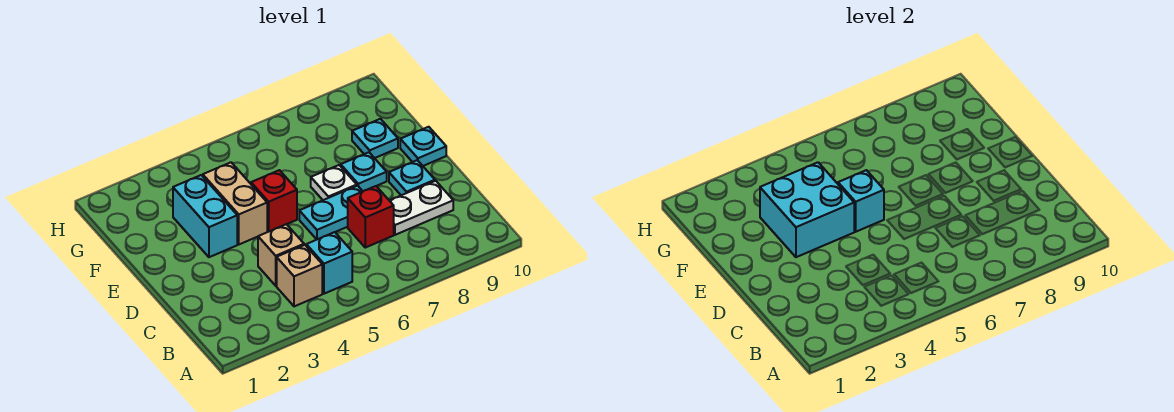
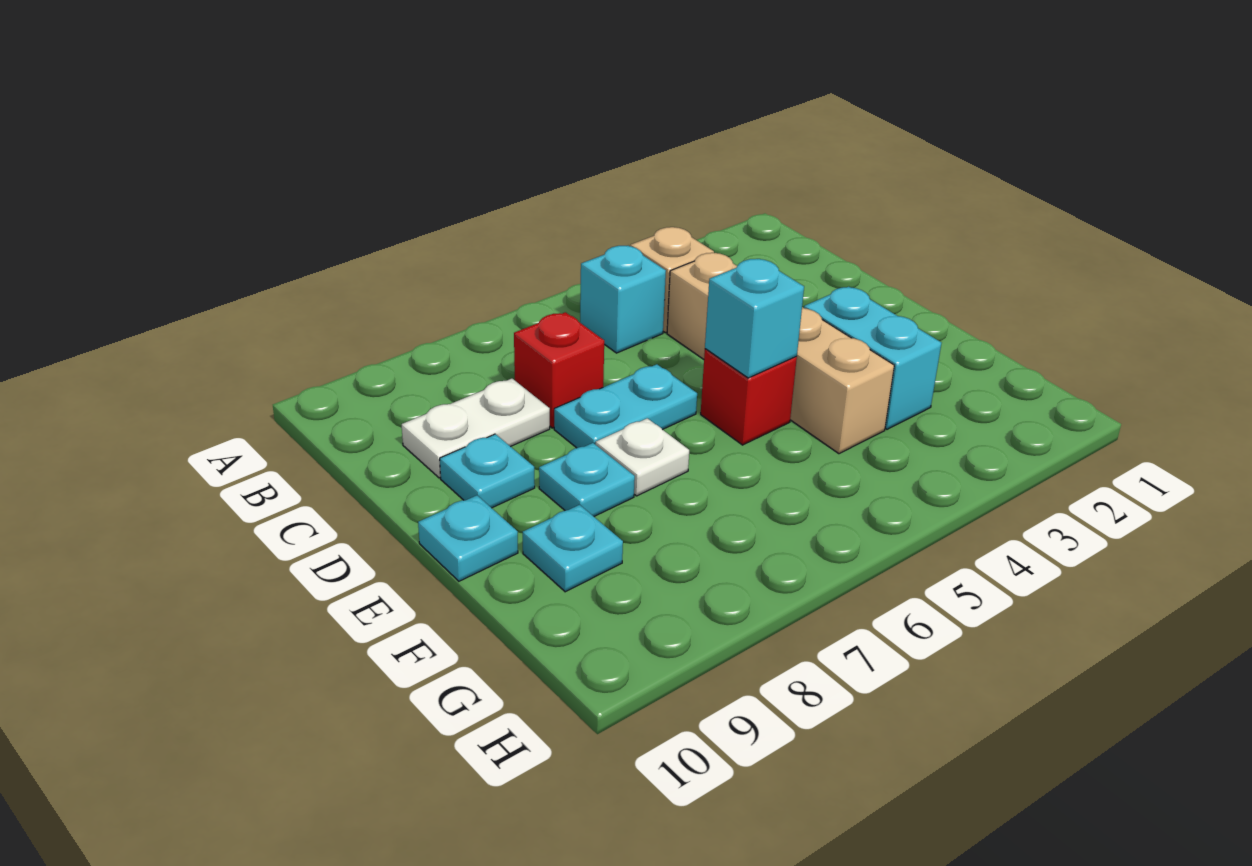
cyan 2x2 brick [760,162,854,257] -> none

